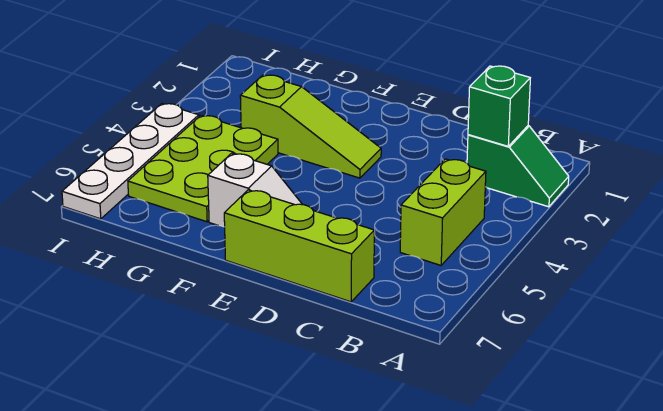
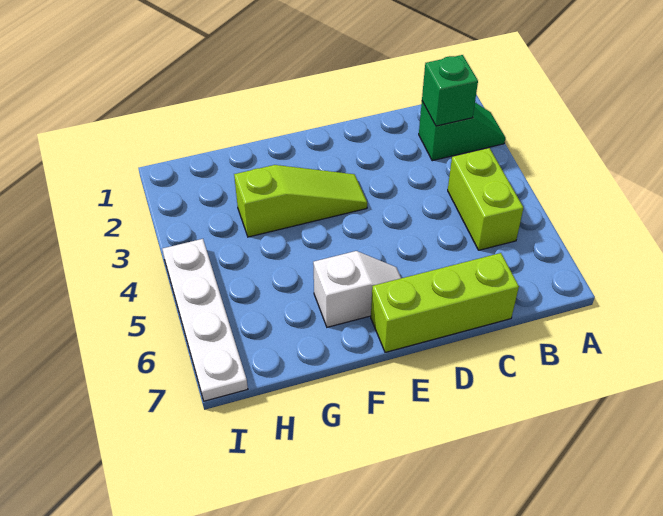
lime 2x3 plate [128,116,278,222] -> none

